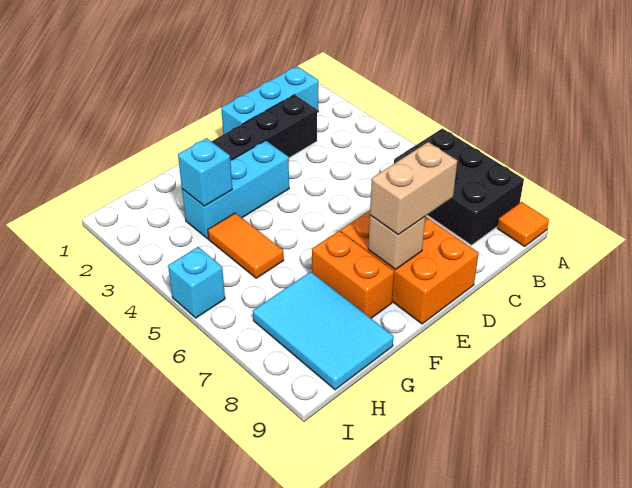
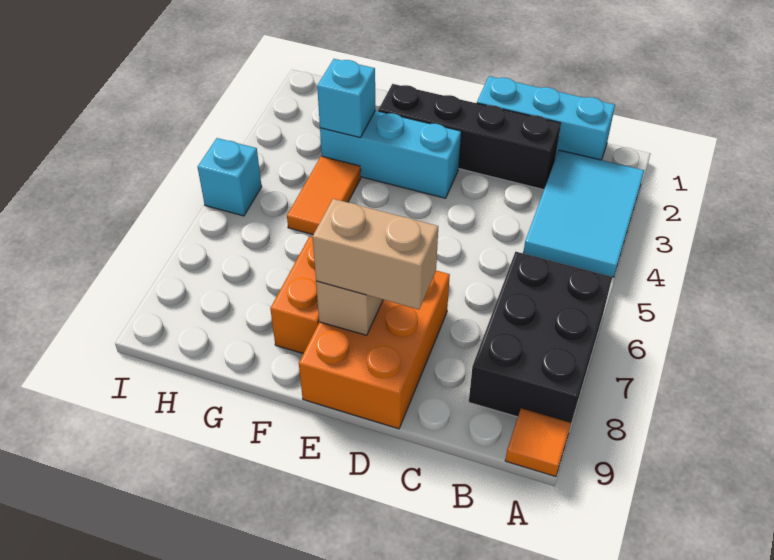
cyan 2x3 tile [253,272,394,390] -> cyan 2x3 tile moved to [523,150,644,277]

